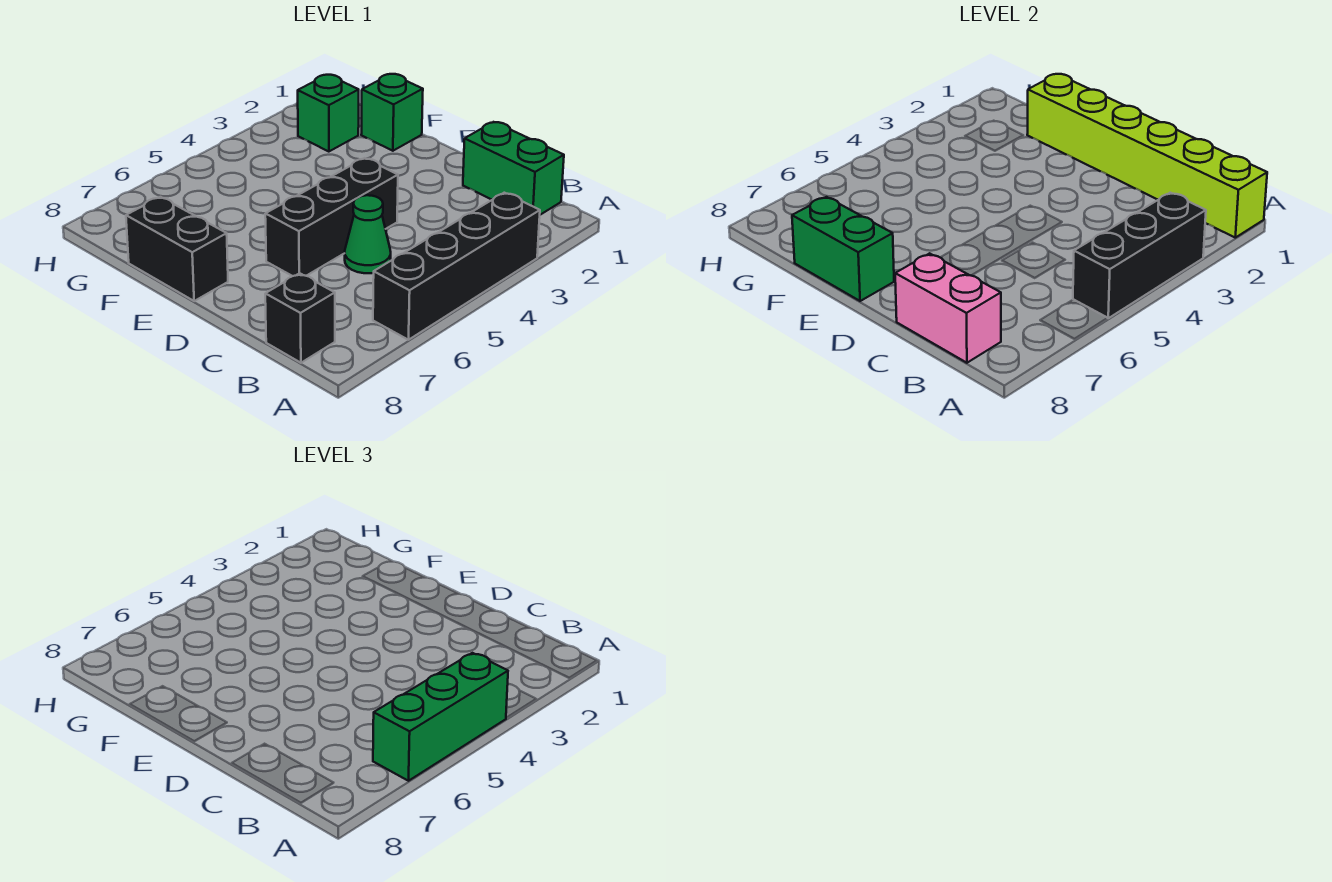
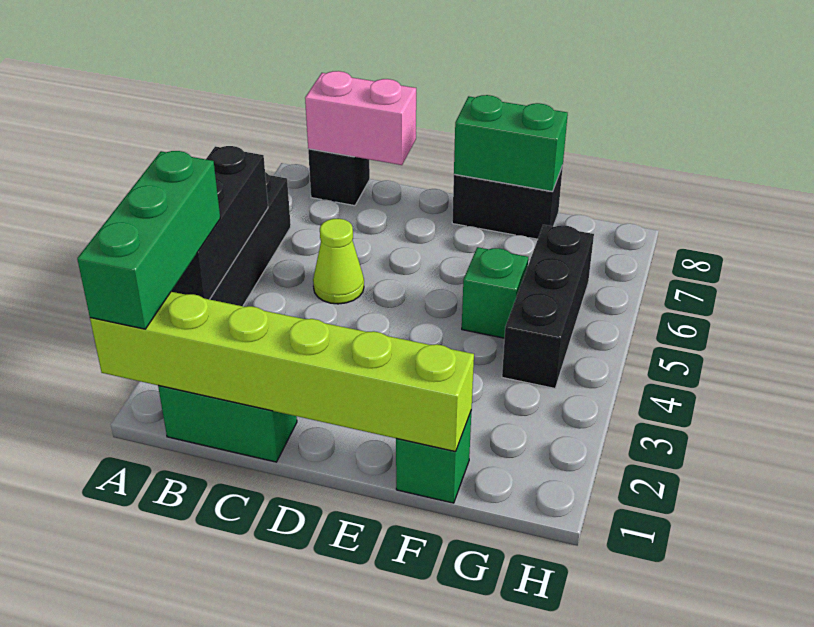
green 1x3 brick [373,653,508,781] -> green 1x3 brick moved to [77,151,220,329]
green 1x1 cone [345,195,391,273] -> lime 1x1 cone [313,219,364,304]
black 1x3 brick [265,158,398,276] -> black 1x3 brick moved to [502,225,594,388]
green 1x1 brick [298,75,359,152] -> green 1x1 brick moved to [462,247,528,338]

